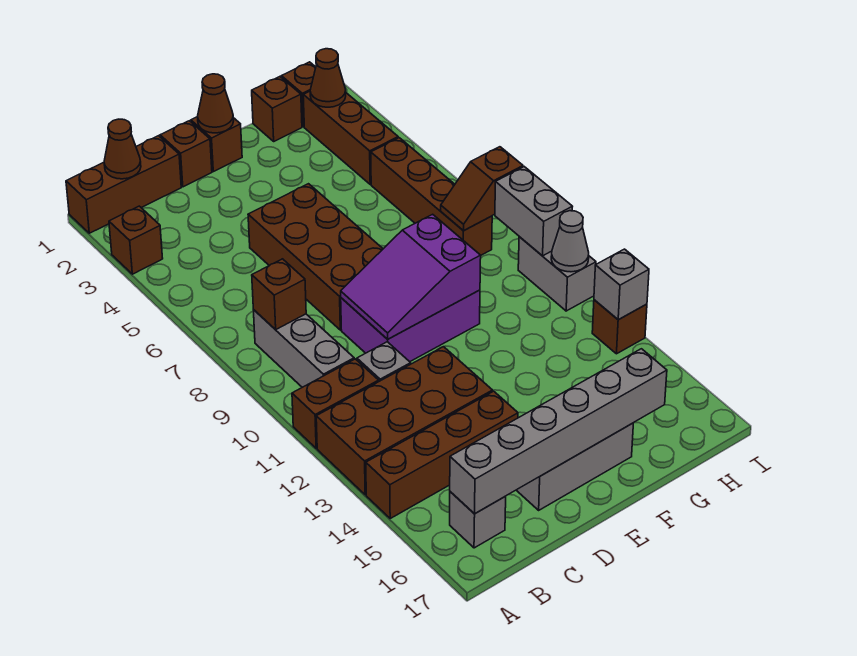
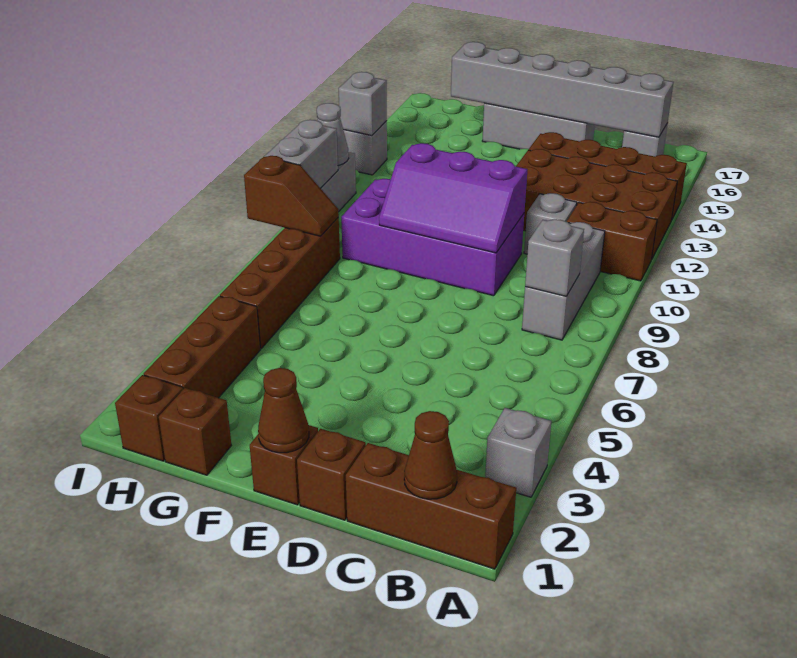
brown 1x1 brick [109,206,163,274] -> grey 1x1 brick [485,408,551,497]
brown 1x1 brick [252,259,306,330] -> grey 1x1 brick [525,219,584,296]
brown 2x4 brick [248,184,383,330] -> none
purple 2x3 brick [341,290,480,362] -> purple 2x4 brick [341,179,524,296]
purple 2x3 slope [341,214,481,339] -> purple 2x3 slope turned to [379,143,527,253]
brown 1x1 cone [310,49,346,107] -> none
brown 1x1 brick [592,300,647,354] -> grey 1x1 brick [343,121,387,175]

